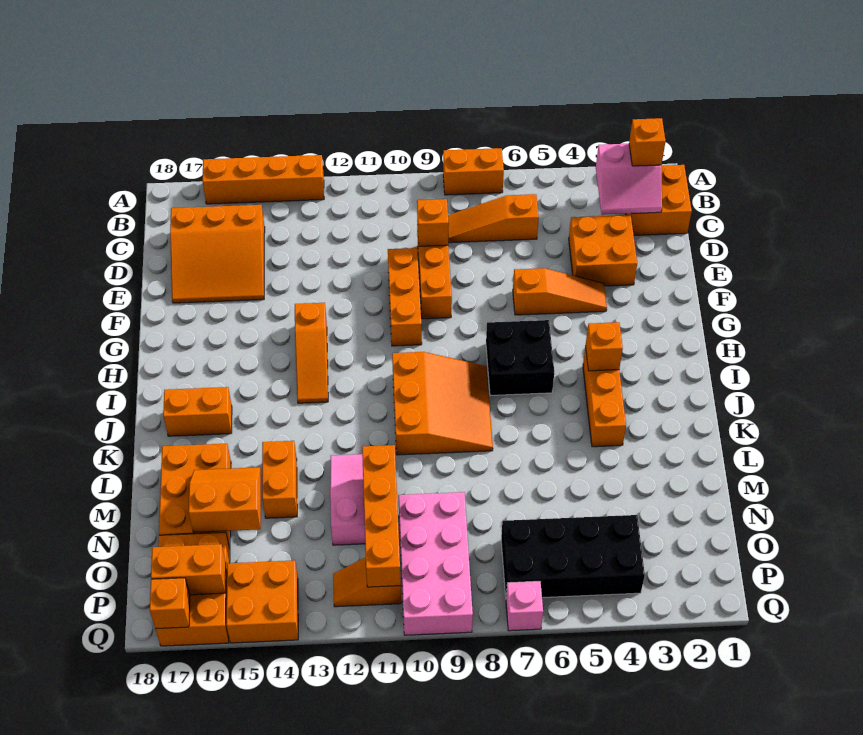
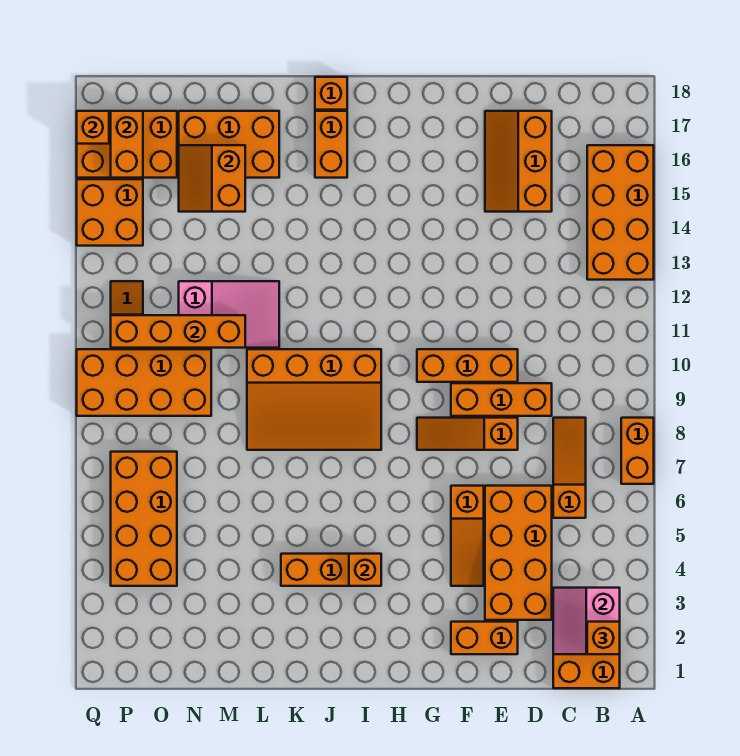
orange 1x4 brick [202,155,324,204] -> orange 2x4 brick [587,145,654,280]
orange 3x3 slope [170,205,265,303] -> orange 2x3 slope [485,111,552,212]
orange 2x2 brick [569,215,637,286] -> orange 2x4 brick [485,486,552,620]
orange 1x1 brick [417,199,449,246] -> orange 1x1 brick moved to [315,77,347,110]
orange 1x3 slope [295,303,328,403] -> orange 1x3 slope moved to [417,418,518,450]
black 2x2 brick [486,320,554,395] -> none
orange 3x3 slope [392,352,493,455] -> orange 3x4 slope [247,349,381,450]
orange 1x2 brick [262,441,297,518] -> orange 1x2 brick moved to [451,622,518,654]
orange 2x2 slope [189,467,261,532] -> orange 2x2 slope turned to [179,145,245,212]
pink 2x4 brick [398,492,473,635] -> orange 2x4 brick [77,349,211,416]
black 2x4 brick [501,515,645,598] -> orange 2x4 brick [111,452,177,586]
pink 1x1 brick [506,581,543,631] -> none

